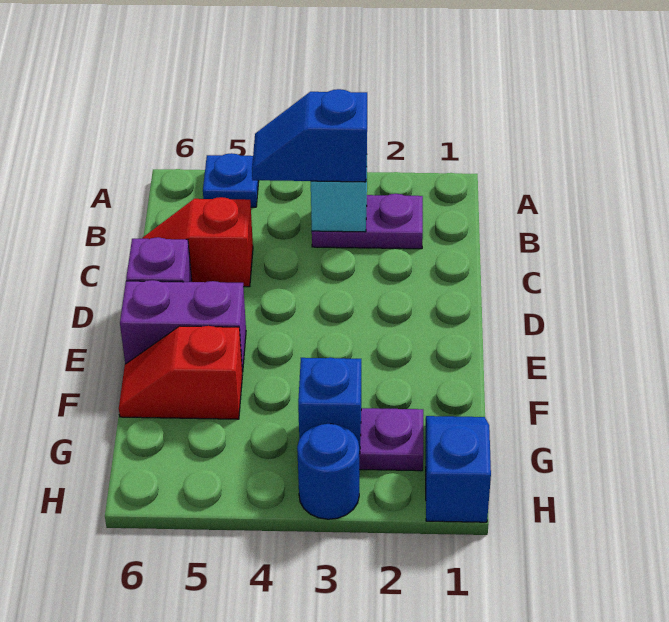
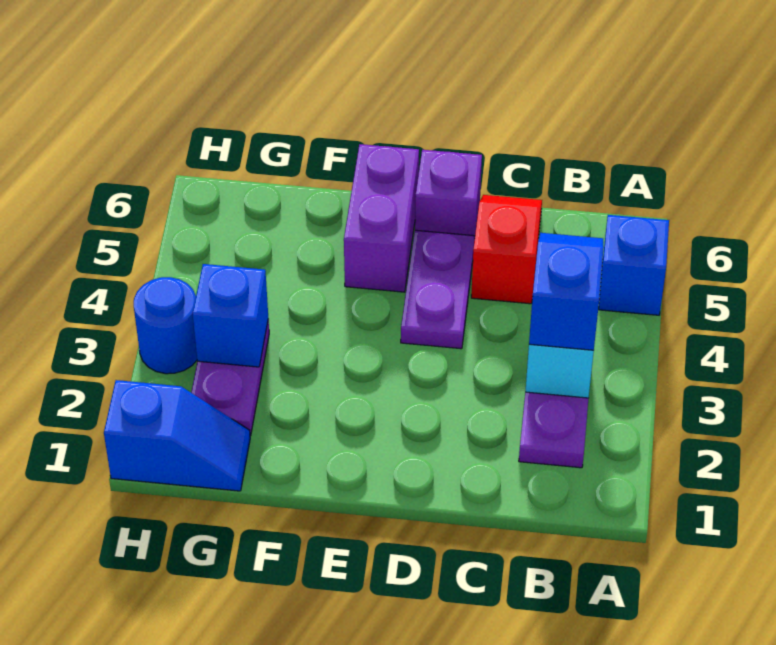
blue 1x1 plate [203,153,259,207] -> blue 1x1 brick [599,215,669,315]
none -> purple 1x2 plate [401,230,475,349]
red 1x2 slope [119,326,243,419] -> none

